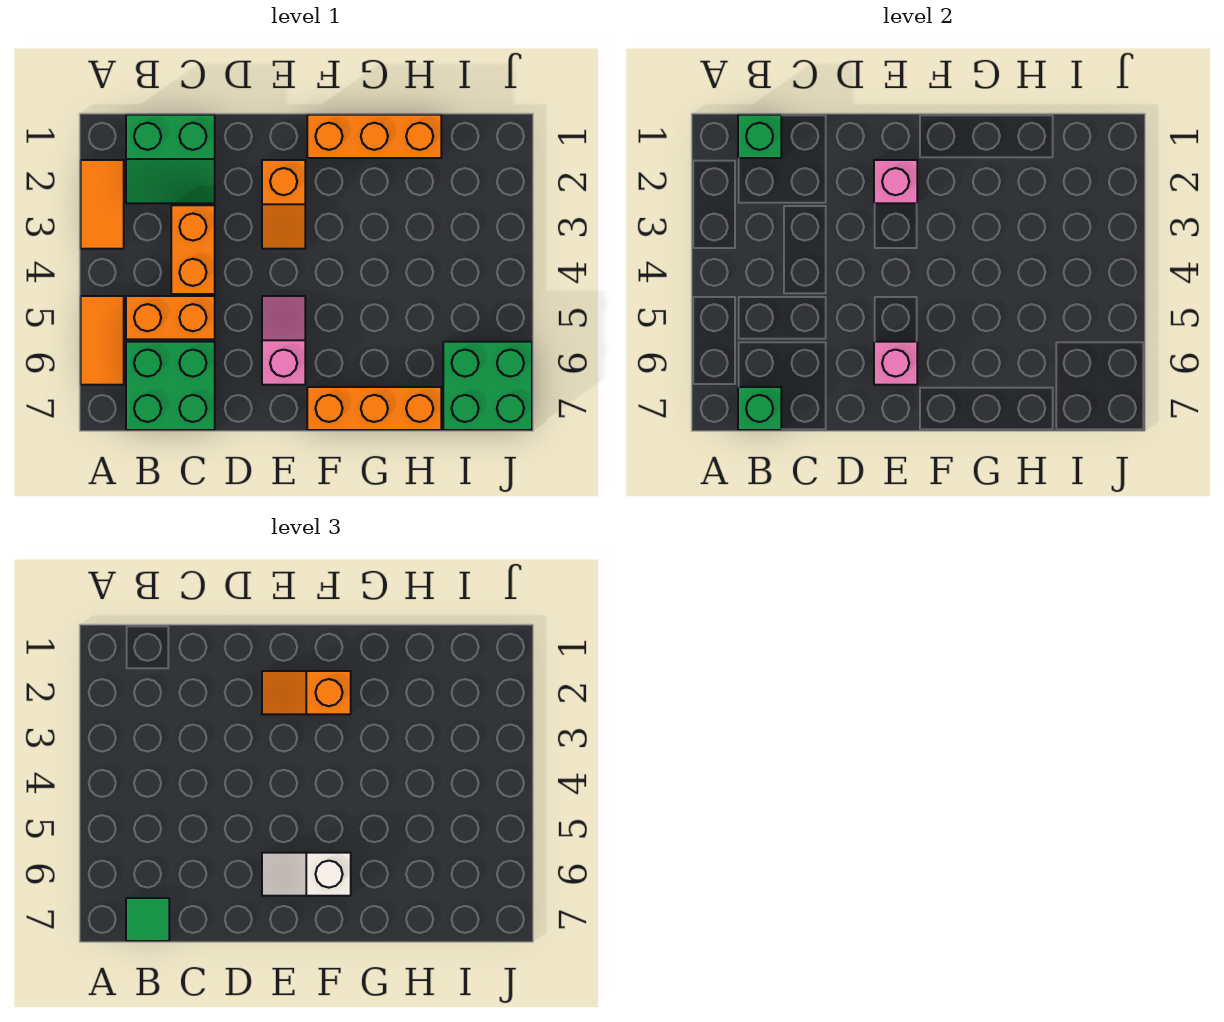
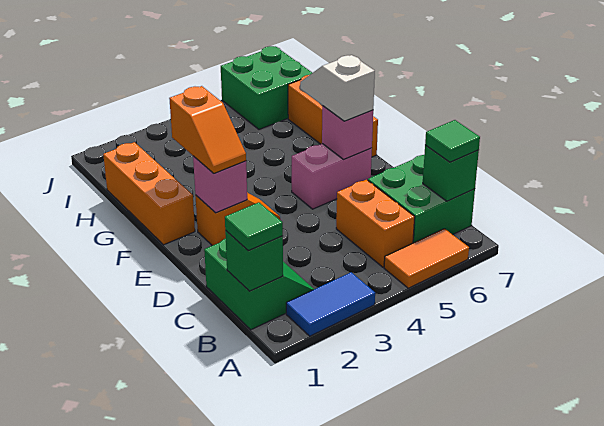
orange 1x2 tile [81,160,124,249] -> blue 1x2 tile [286,272,375,336]
none -> green 1x1 tile [225,202,283,251]
orange 1x2 brick [171,205,215,294] -> none
pink 1x2 slope [262,296,305,385] -> pink 1x2 brick [292,144,372,209]
white 1x2 slope [262,853,351,896] -> white 1x2 slope turned to [300,55,375,121]

